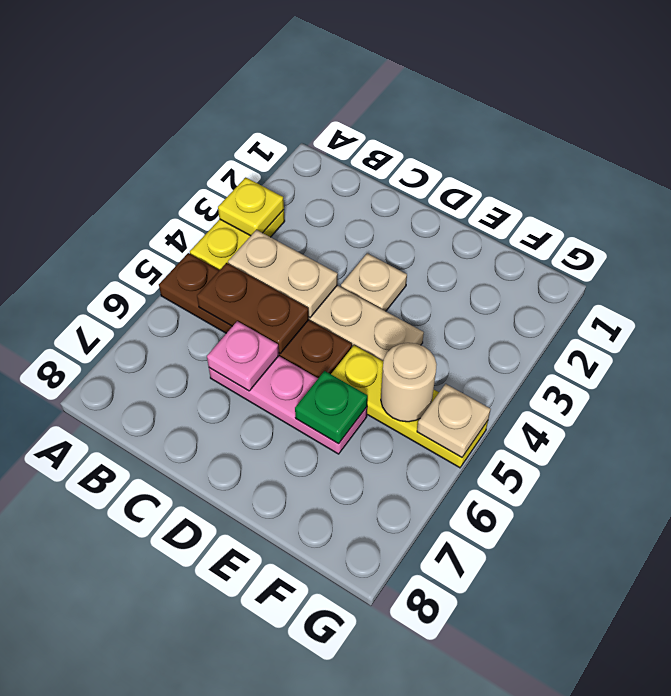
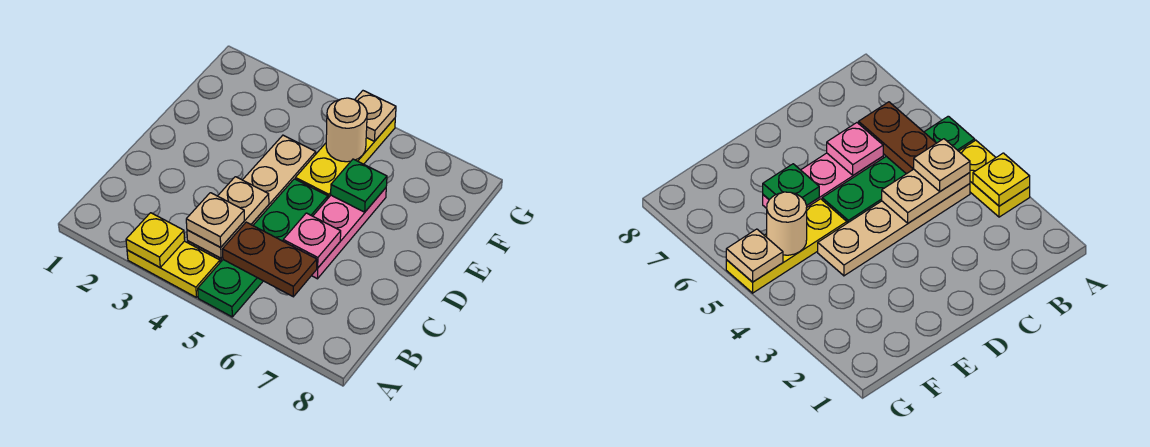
brown 1x4 plate [159,253,352,378] -> green 1x4 plate [198,179,328,317]
brown 1x2 plate [197,263,309,353] -> brown 1x2 plate turned to [223,222,317,297]
tan 1x1 plate [341,253,407,311] -> tan 1x1 plate moved to [186,193,244,247]

